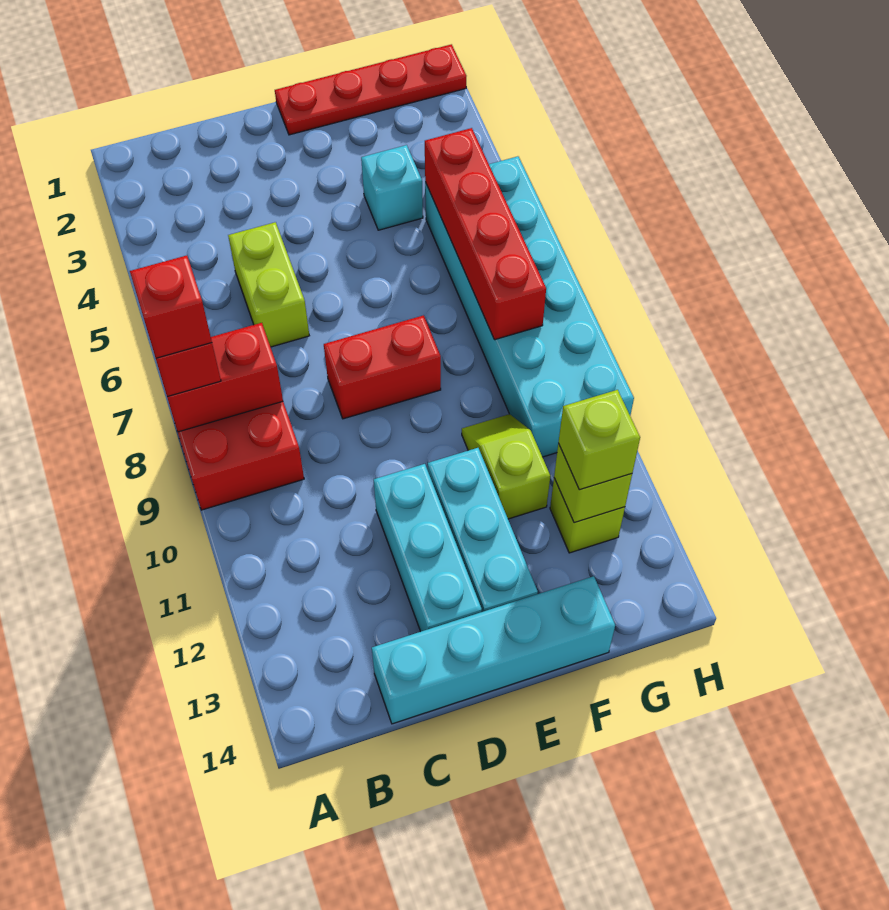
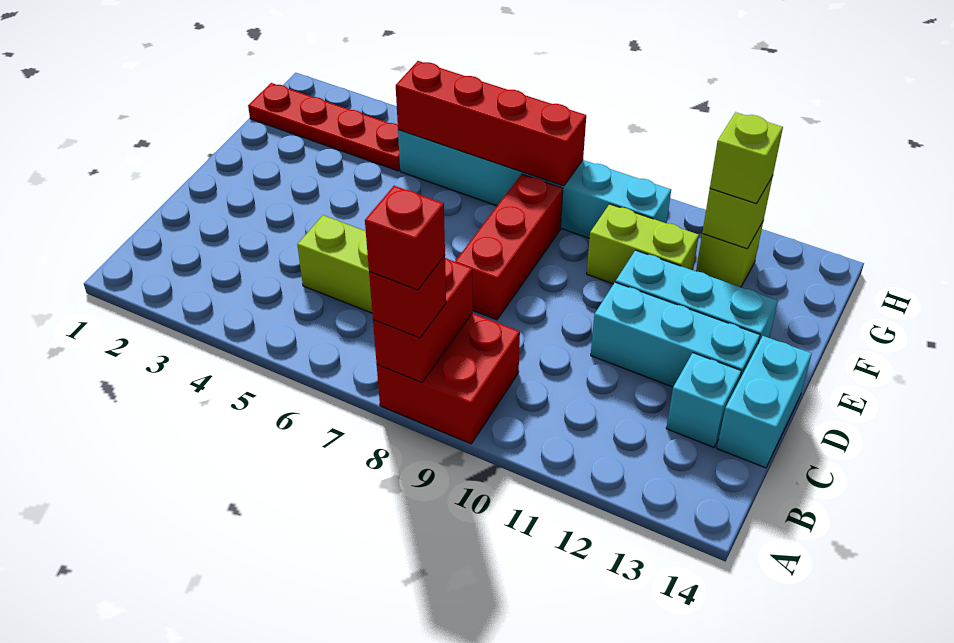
cyan 1x4 brick [372,576,615,724] -> cyan 1x2 brick [717,336,812,468]
red 1x2 brick [324,315,441,419] -> red 1x3 brick [455,174,563,320]
red 1x4 plate [275,44,466,135] -> red 1x4 plate turned to [248,83,400,171]
cyan 1x1 brick [361,145,423,230] -> cyan 1x1 brick moved to [666,353,741,447]
lime 1x2 slope [462,414,550,519] -> lime 1x2 brick [587,204,699,284]
cyan 2x6 brick [425,156,634,457] -> cyan 1x6 brick [398,130,671,238]

